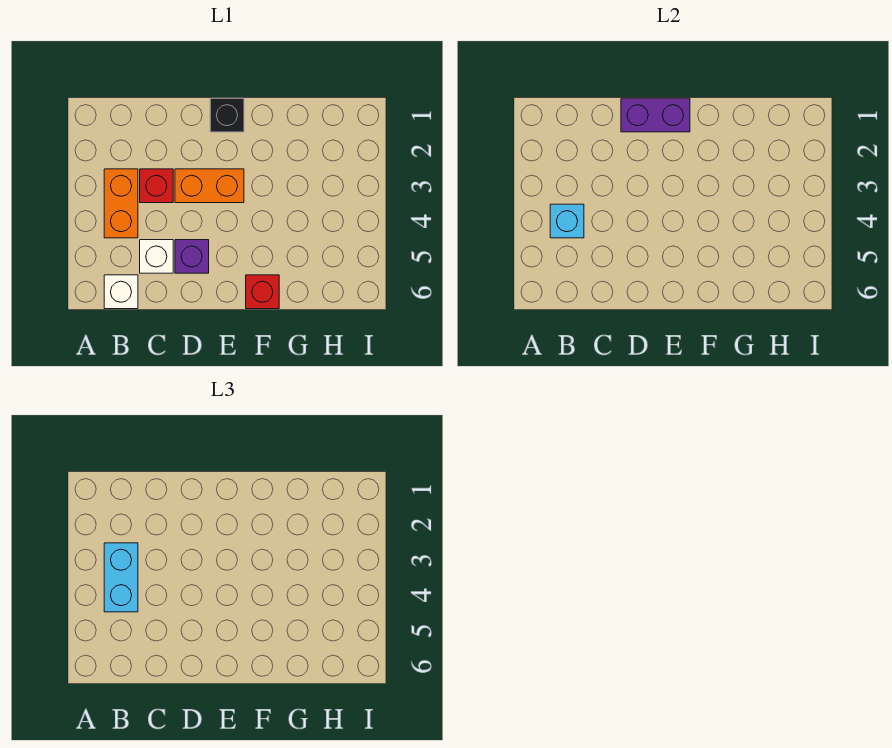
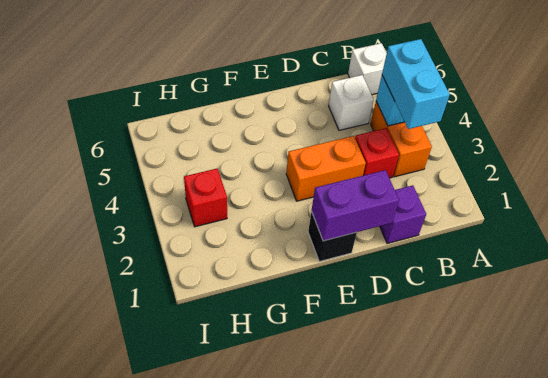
purple 1x1 brick [175,240,209,273] -> purple 1x1 brick moved to [380,185,426,244]
red 1x1 brick [246,275,279,309] -> red 1x1 brick moved to [184,169,227,227]

